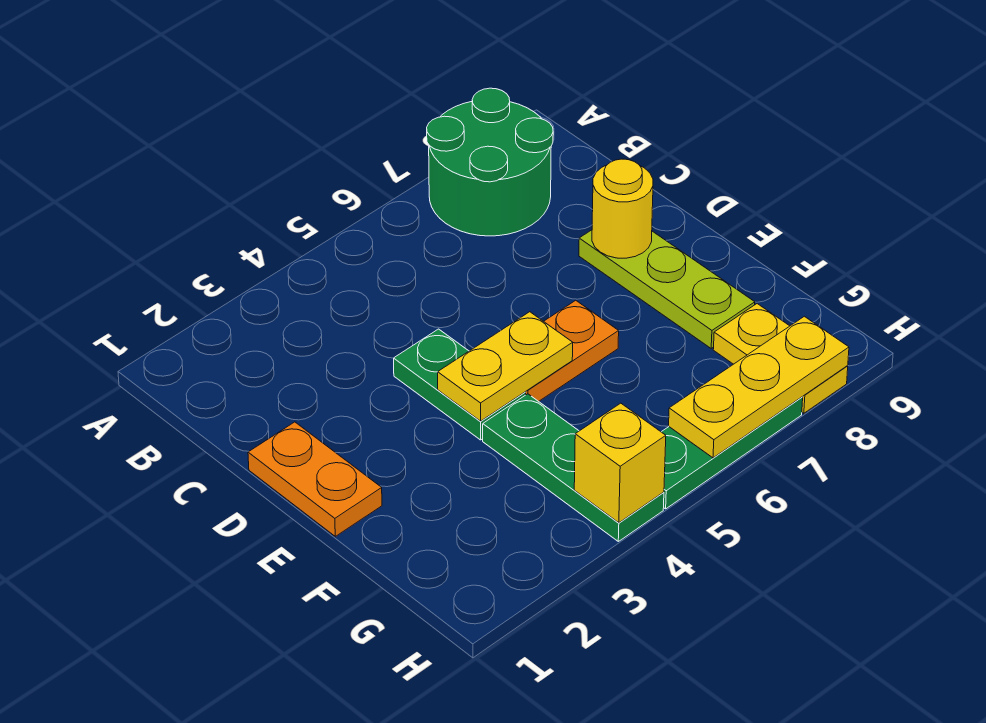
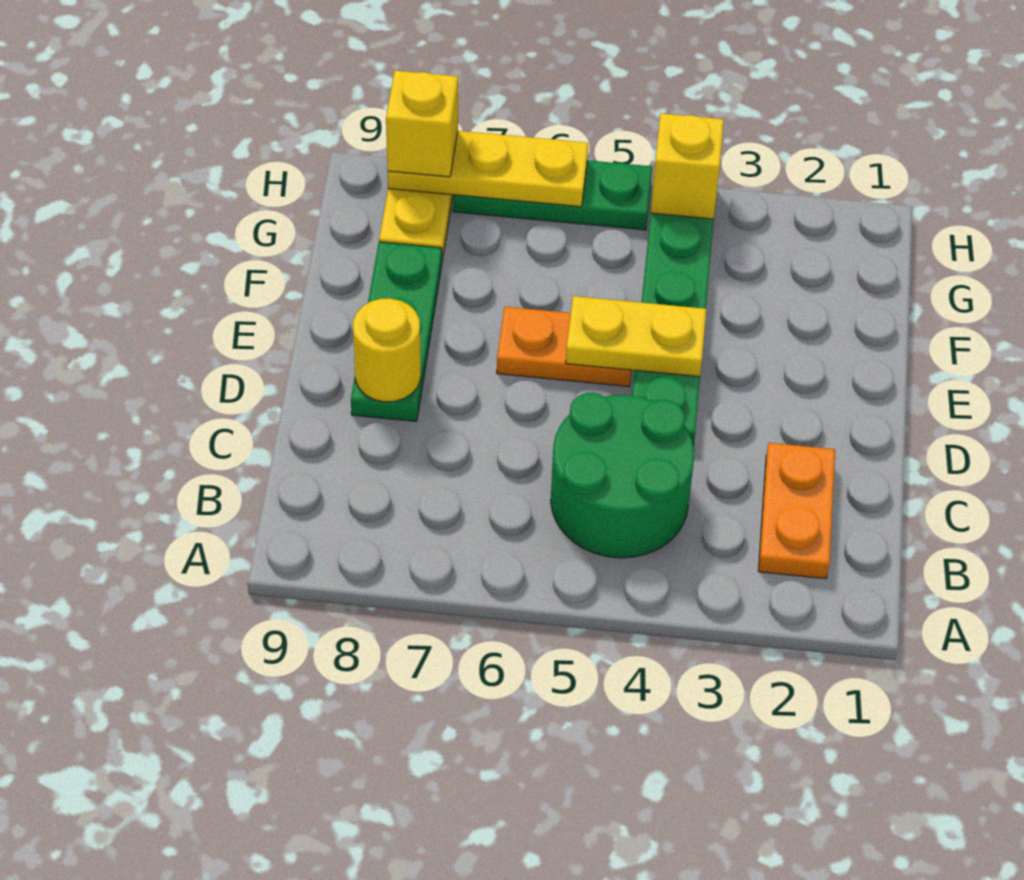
green 2x2 round brick [427,88,553,236] -> green 2x2 round brick moved to [551,393,694,558]
orange 1x2 plate [248,422,382,536] -> orange 1x2 plate moved to [758,443,835,579]
lime 1x3 plate [579,230,755,348] -> green 1x3 plate [351,242,442,422]
none -> yellow 1x1 brick [386,71,458,177]

